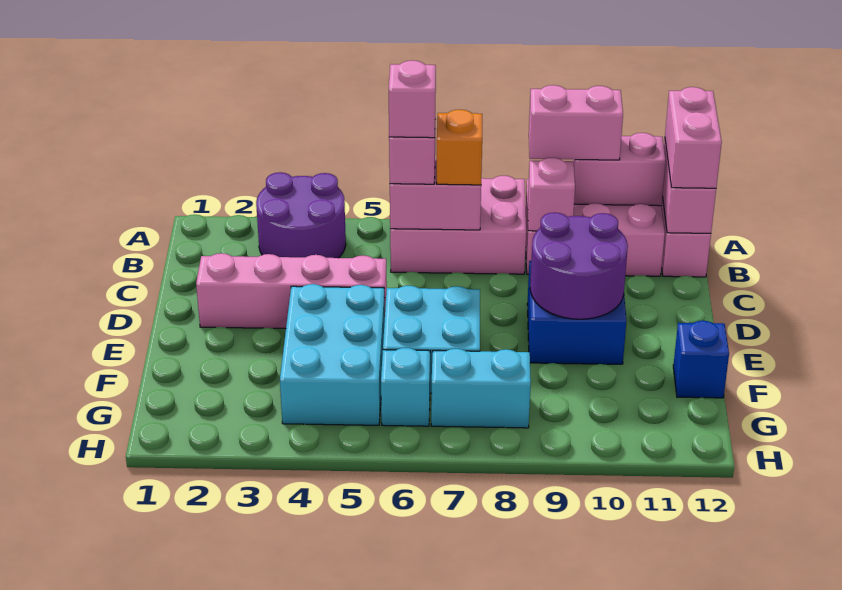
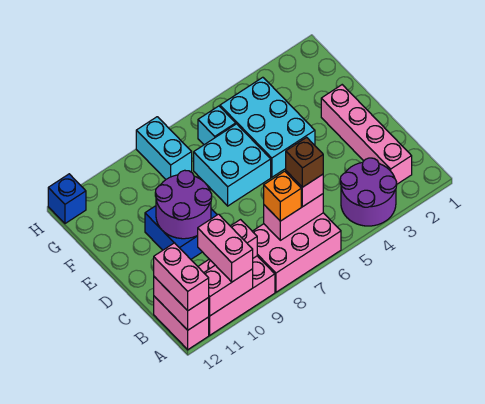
pink 1x2 brick [529,85,623,160] -> pink 1x2 brick turned to [198,214,253,282]
pink 1x1 brick [389,60,436,138] -> brown 1x1 brick [286,137,323,187]
pink 1x4 brick [196,253,387,329] -> pink 1x4 brick turned to [321,85,412,184]
blue 1x1 brick [673,321,729,398] -> blue 1x1 brick moved to [48,174,86,224]
cyan 1x2 brick [431,349,531,428] -> cyan 1x2 brick turned to [136,117,192,179]

